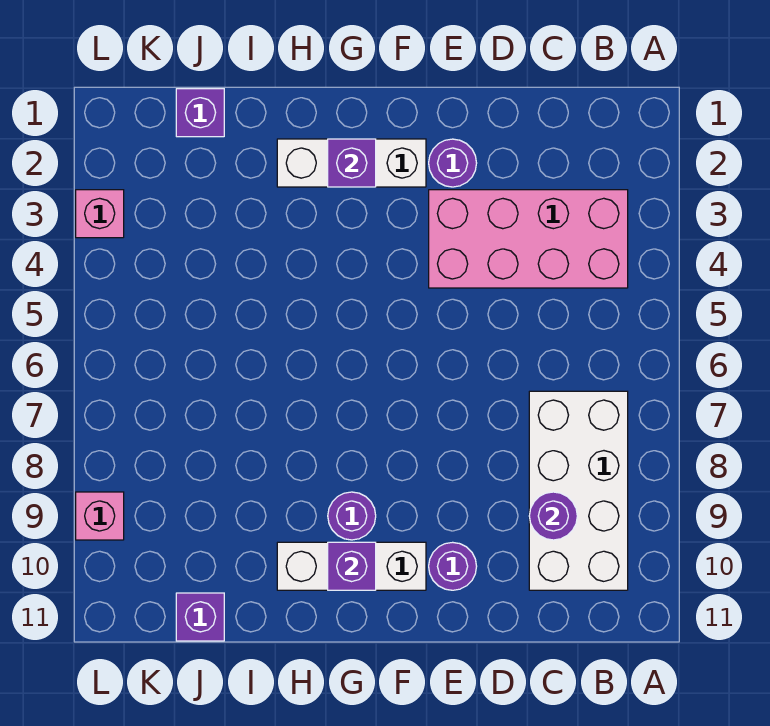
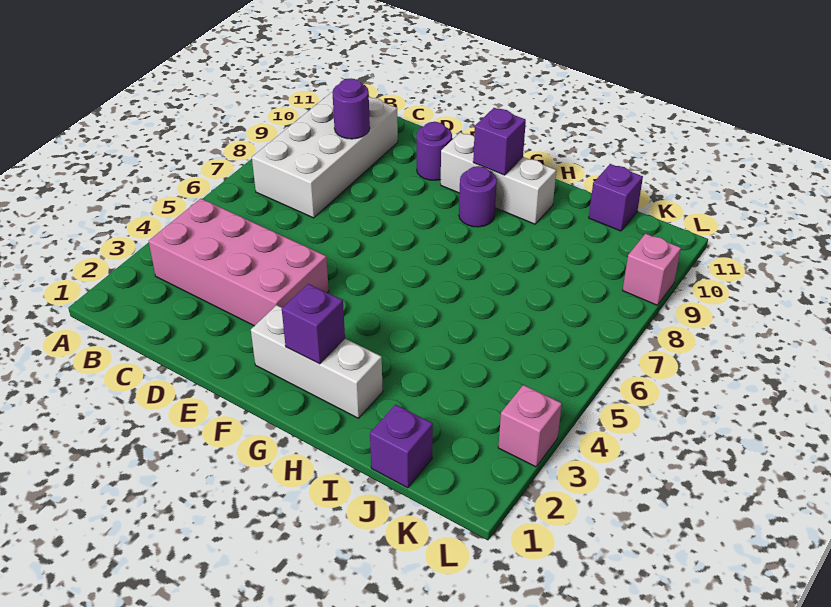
purple 1x1 round brick [429,139,477,187] -> none

